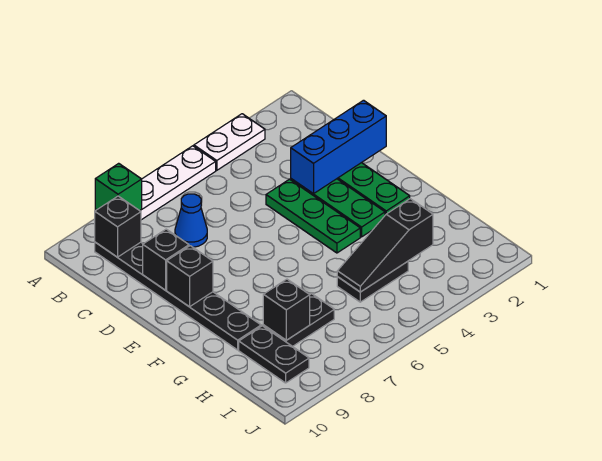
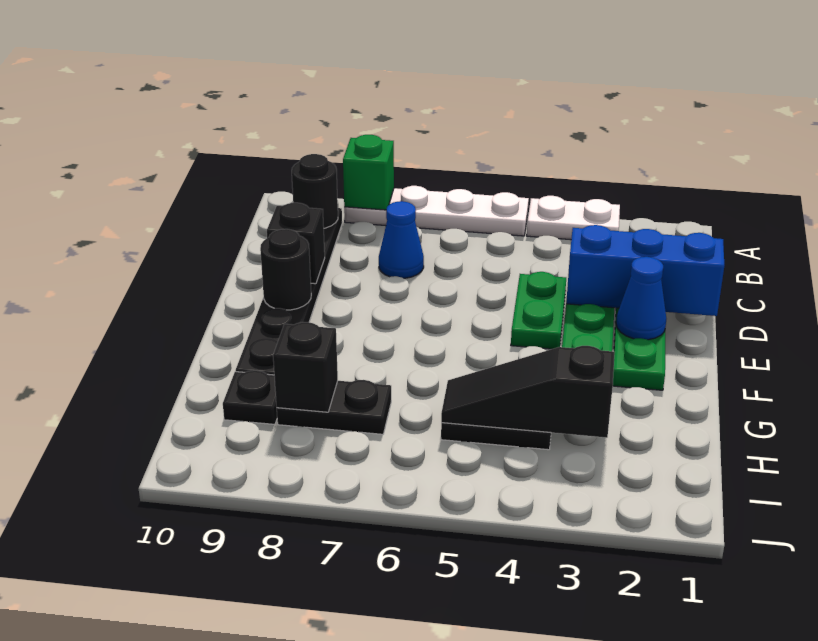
black 1x1 brick [95,196,141,257] -> black 1x1 round brick [292,154,338,228]
green 1x3 plate [266,179,360,253] -> green 1x2 plate [511,272,566,349]
none -> blue 1x1 cone [616,257,666,340]
black 1x1 brick [167,246,213,307] -> black 1x1 round brick [260,229,311,310]
black 1x2 plate [239,326,309,383] -> black 1x1 plate [223,370,277,424]

